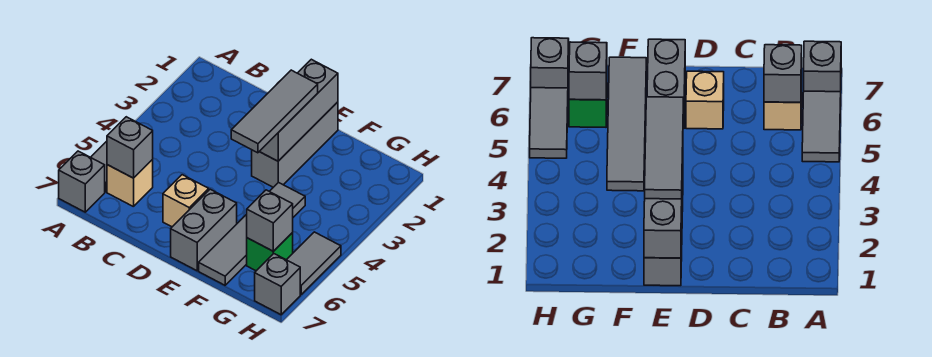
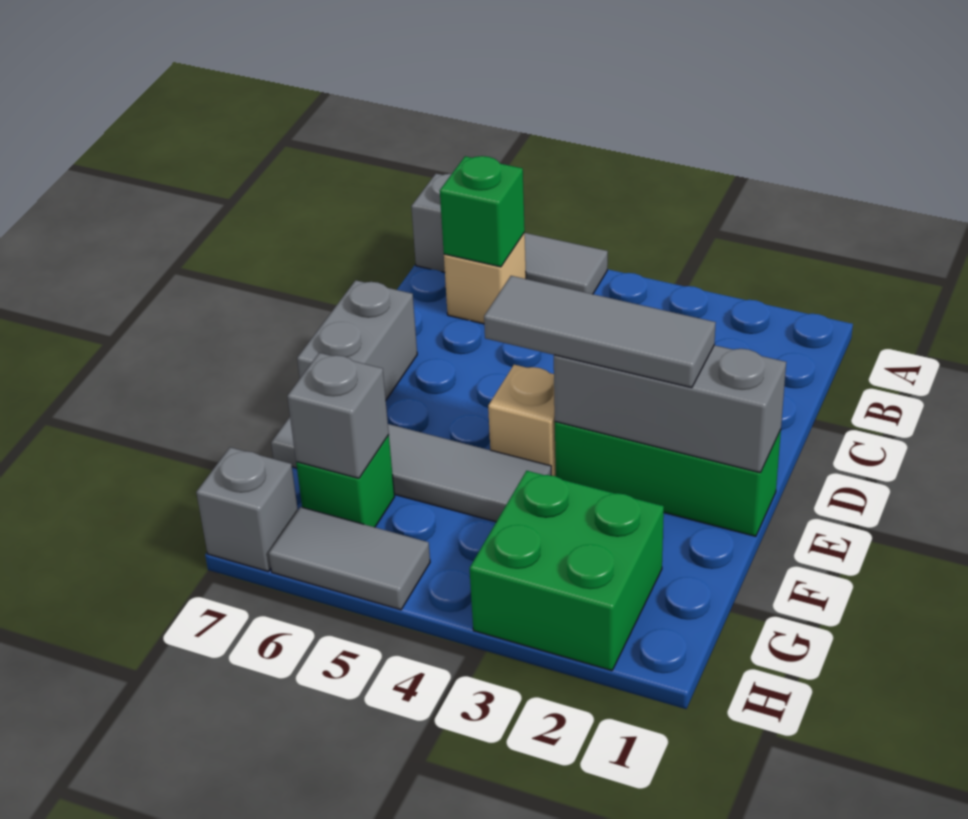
grey 1x1 brick [107,117,153,178] -> green 1x1 brick [440,156,525,267]
tan 1x1 brick [163,175,209,227] -> tan 1x1 brick moved to [488,365,556,476]
grey 1x3 brick [252,102,338,187] -> green 1x3 brick [555,422,781,536]
grey 1x2 brick [171,189,237,271] -> grey 1x2 brick turned to [297,280,417,400]
none -> green 2x2 brick [470,471,664,671]

